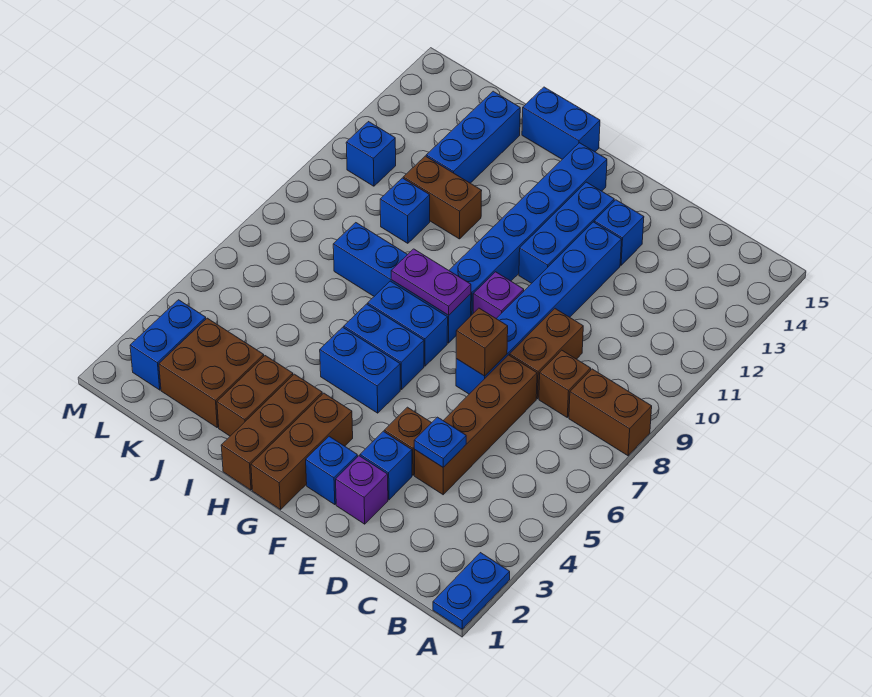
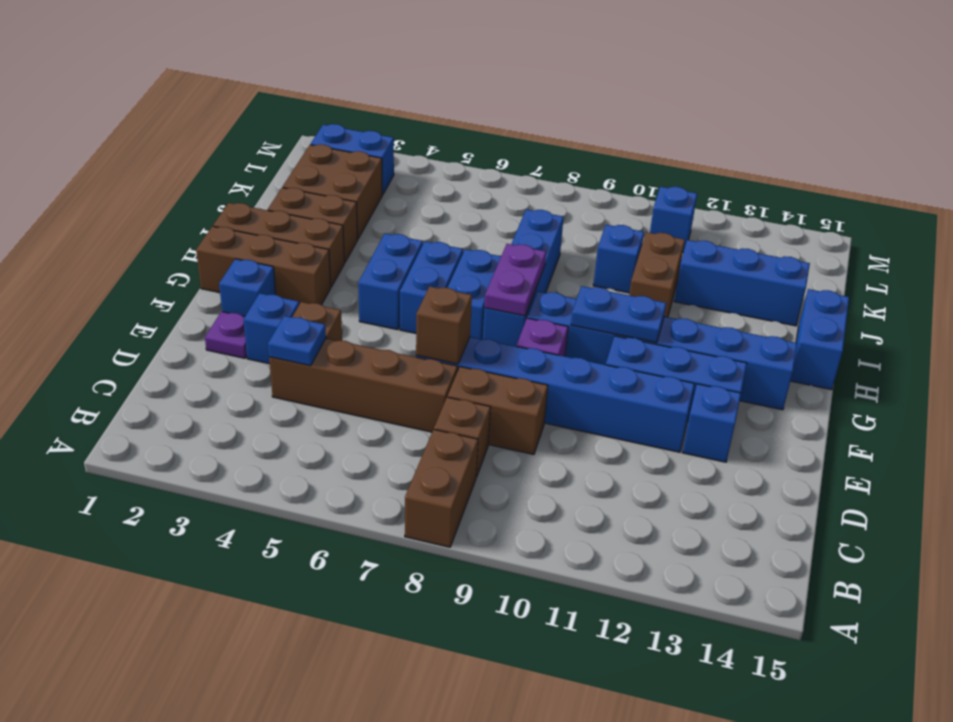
blue 1x2 plate [433,553,510,629] -> blue 1x2 plate moved to [571,286,666,343]
purple 1x1 brick [336,456,388,524] -> purple 1x1 plate [205,312,247,358]

